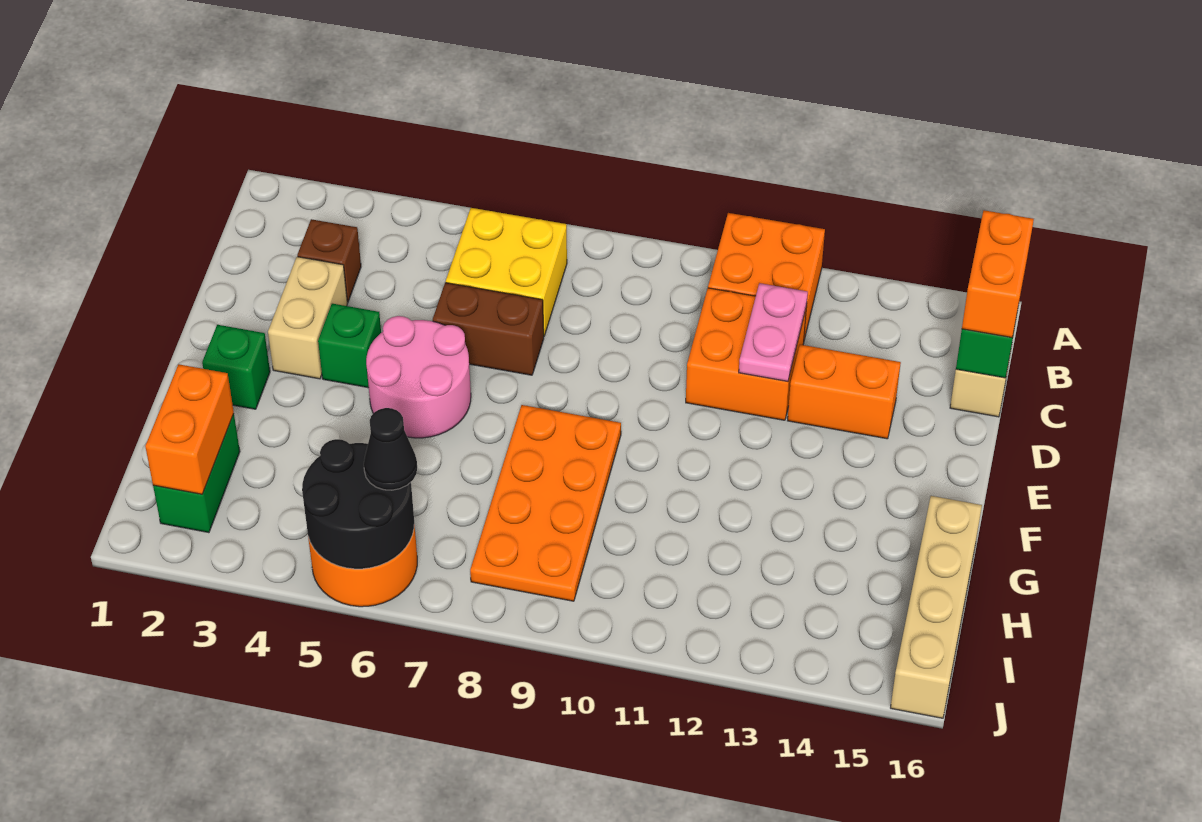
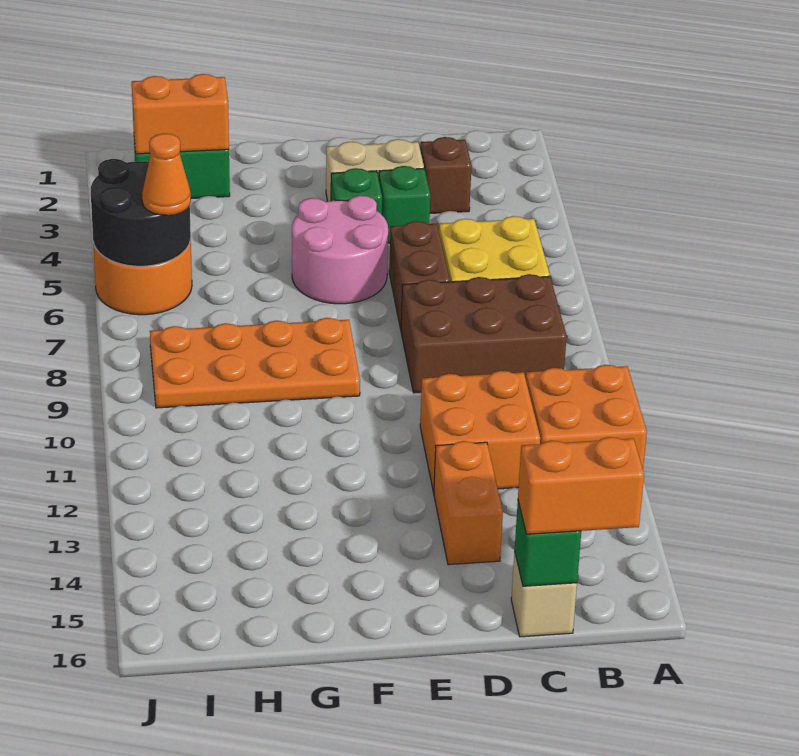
none -> brown 2x3 brick [401,274,567,393]
pink 1x2 plate [739,283,808,381] -> none
green 1x1 brick [202,325,270,409] -> green 1x1 brick moved to [379,166,430,243]
tan 1x4 brick [891,496,982,718] -> none
black 1x1 cone [364,408,417,490] -> orange 1x1 cone [142,134,191,215]

